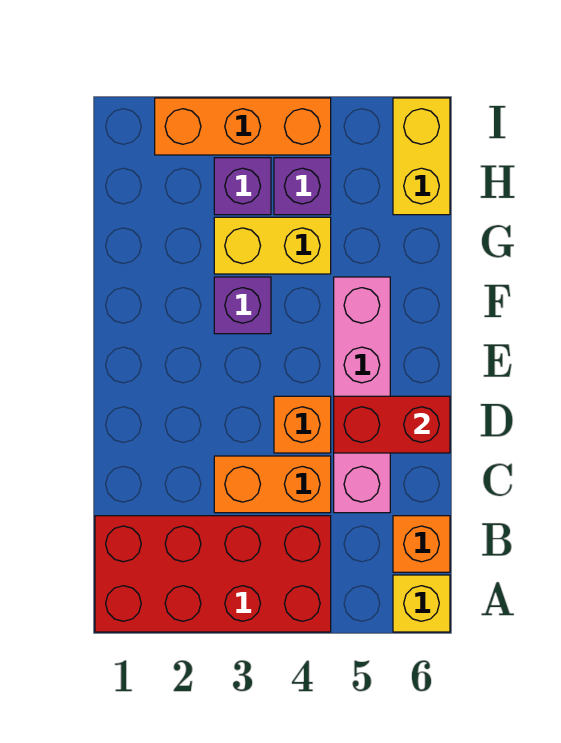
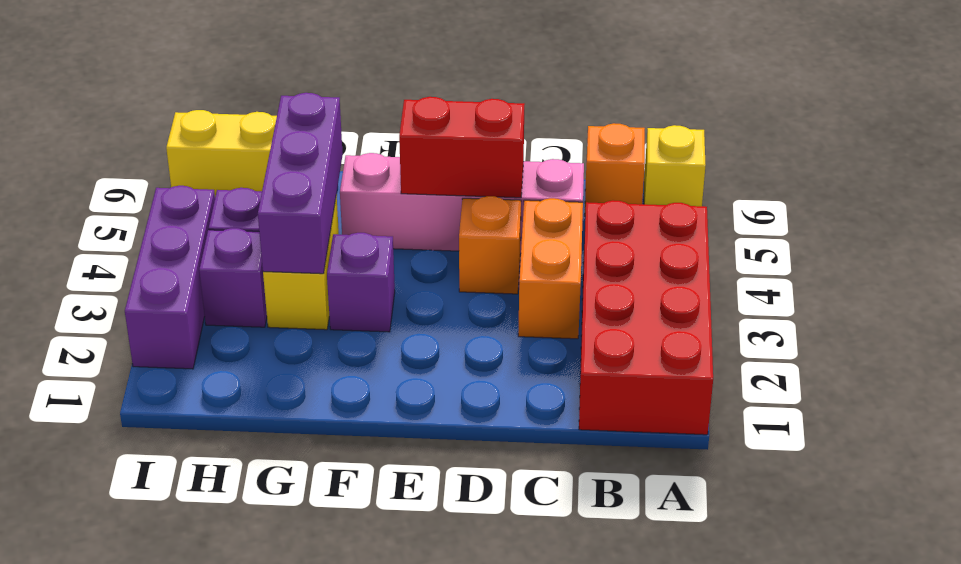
red 1x2 brick [334,396,450,453] -> red 1x2 brick turned to [399,97,524,198]
none -> purple 1x3 brick [258,93,343,274]
orange 1x3 brick [155,98,331,155] -> purple 1x3 brick [125,186,215,369]

